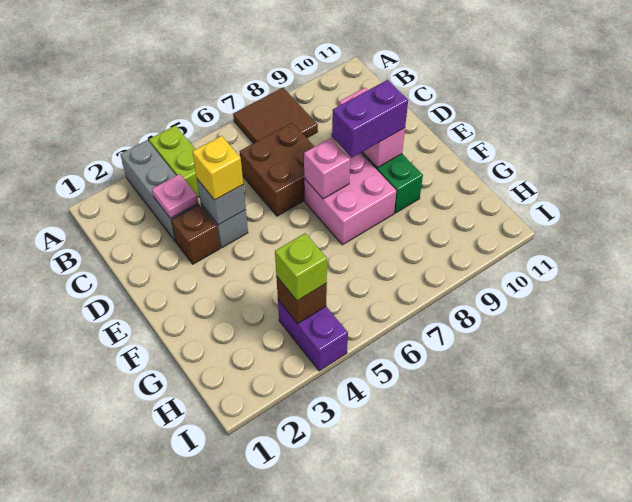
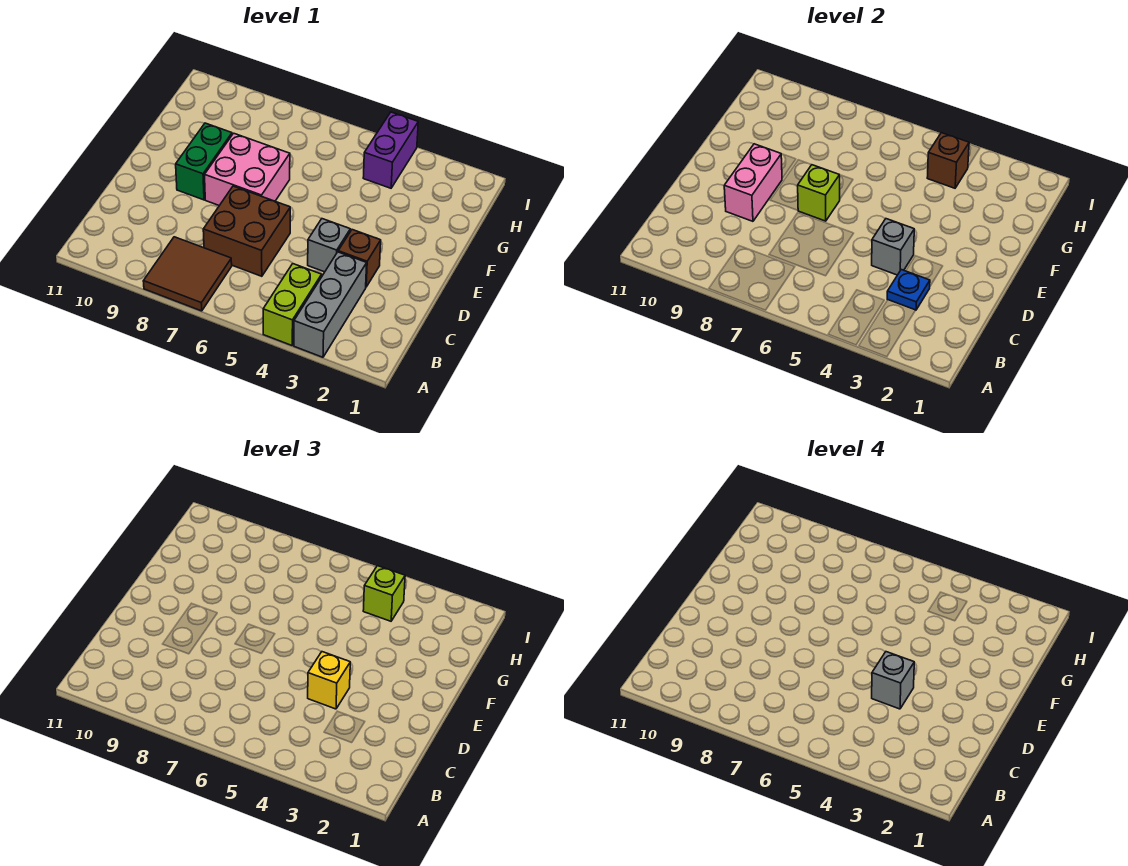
pink 1x1 plate [152,174,198,218] -> blue 1x1 plate [887,270,930,310]
none -> grey 1x1 brick [872,652,914,709]
pink 1x1 brick [304,138,350,199] -> lime 1x1 brick [798,165,840,221]
purple 1x2 brick [332,80,408,157] -> none

